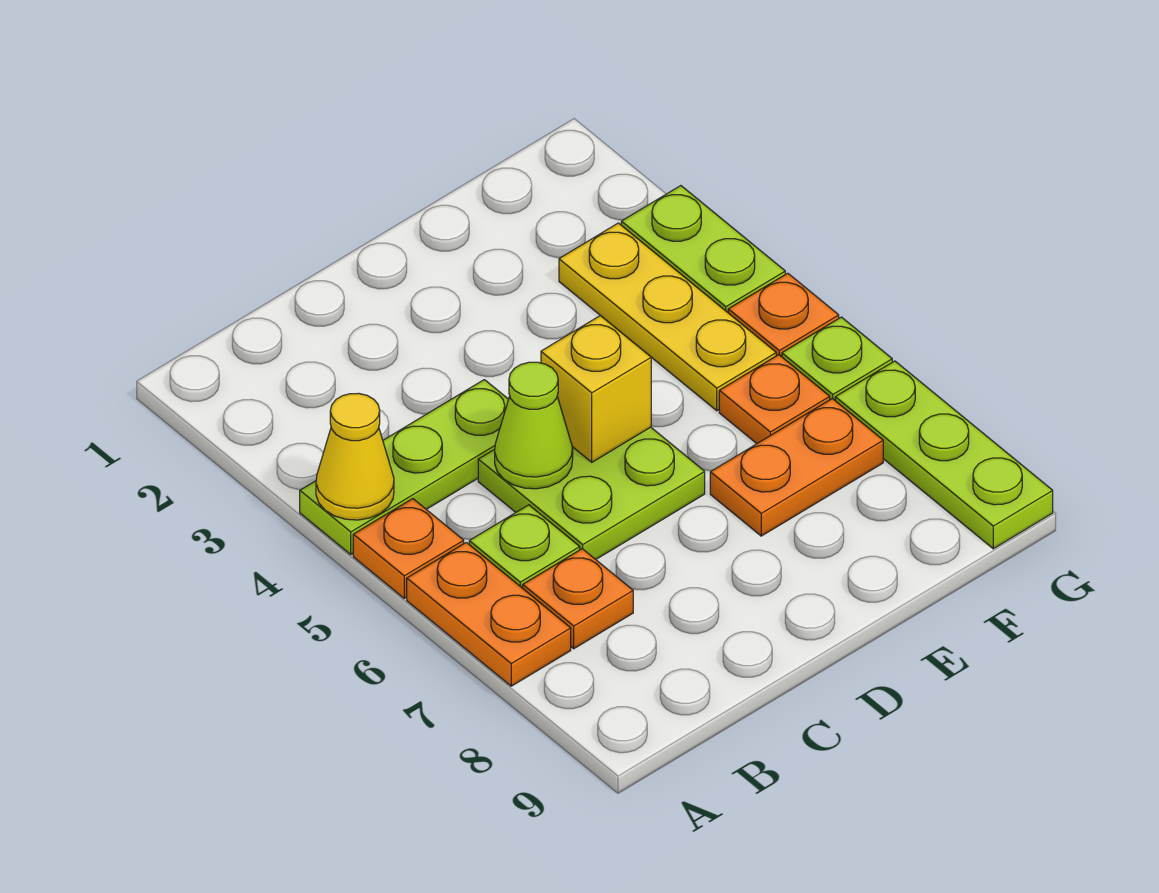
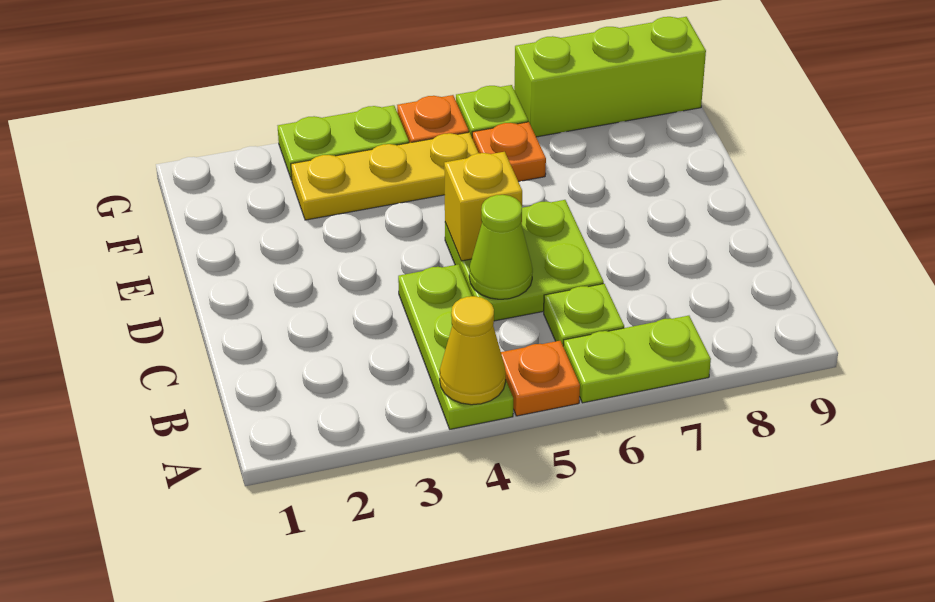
orange 1x2 plate [407,542,571,686] -> lime 1x2 plate [563,316,711,403]
orange 1x1 plate [523,549,633,649] -> none
orange 1x2 plate [710,399,883,536] -> none
lime 1x3 plate [835,361,1053,549] -> lime 1x3 brick [514,17,706,137]

